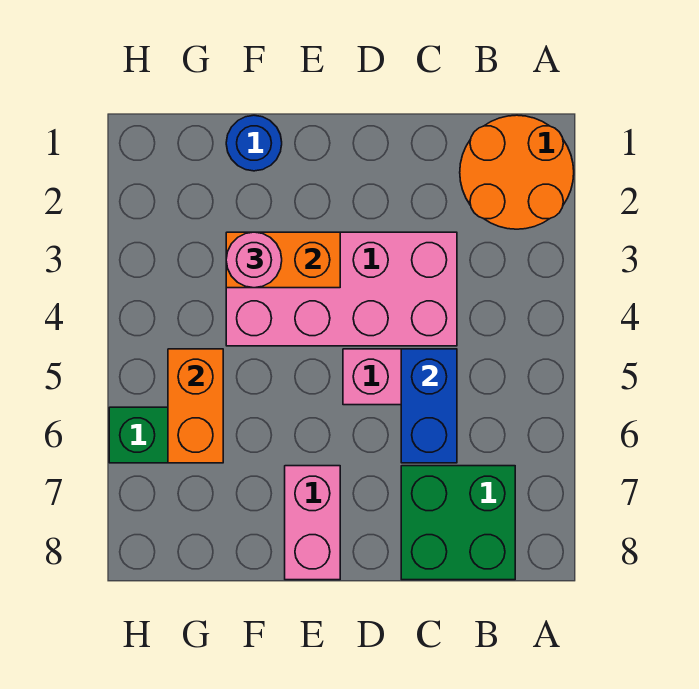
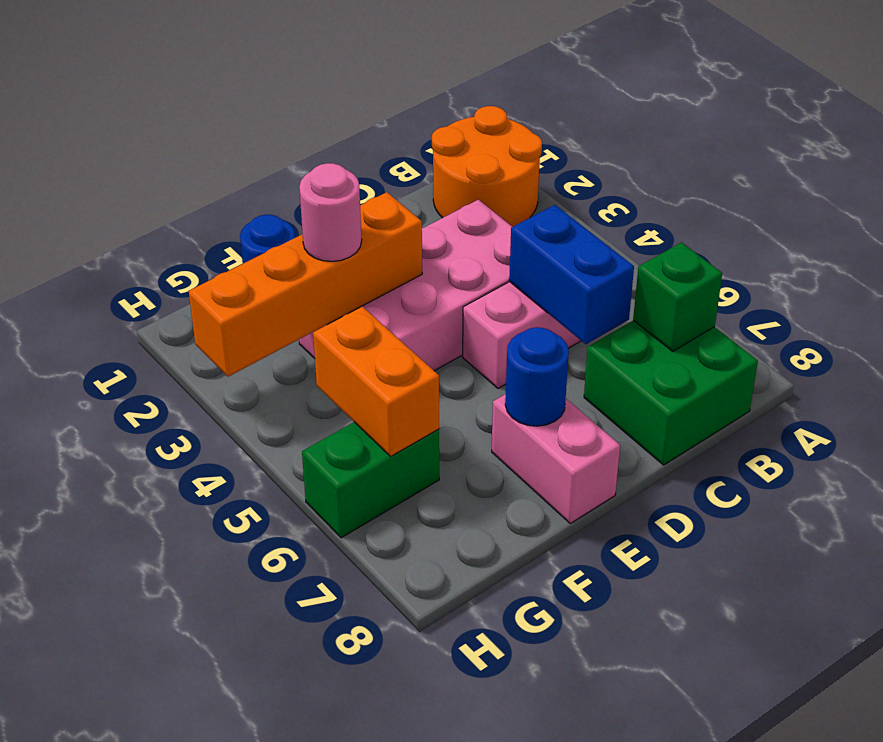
none -> green 1x1 brick [633,242,722,351]
orange 1x2 brick [226,232,340,288] -> orange 1x4 brick [189,192,422,377]
none -> blue 1x1 round brick [505,327,569,426]

